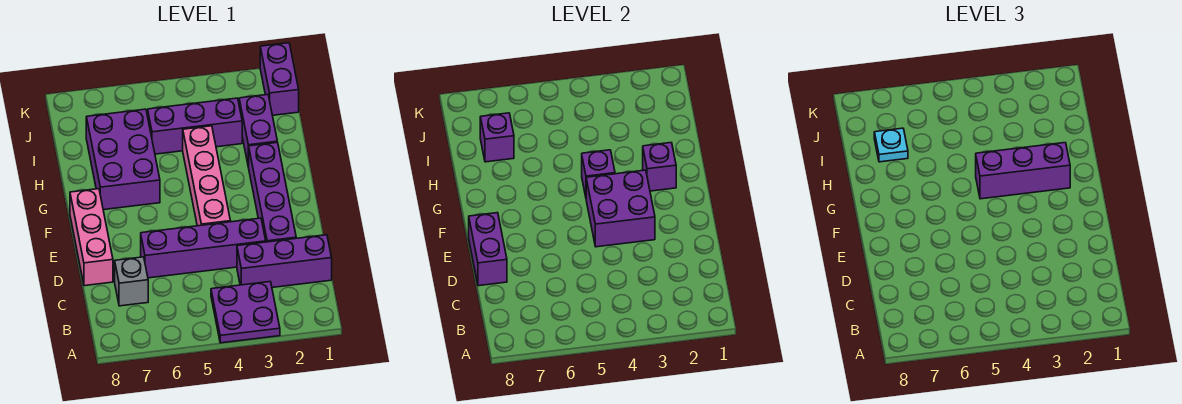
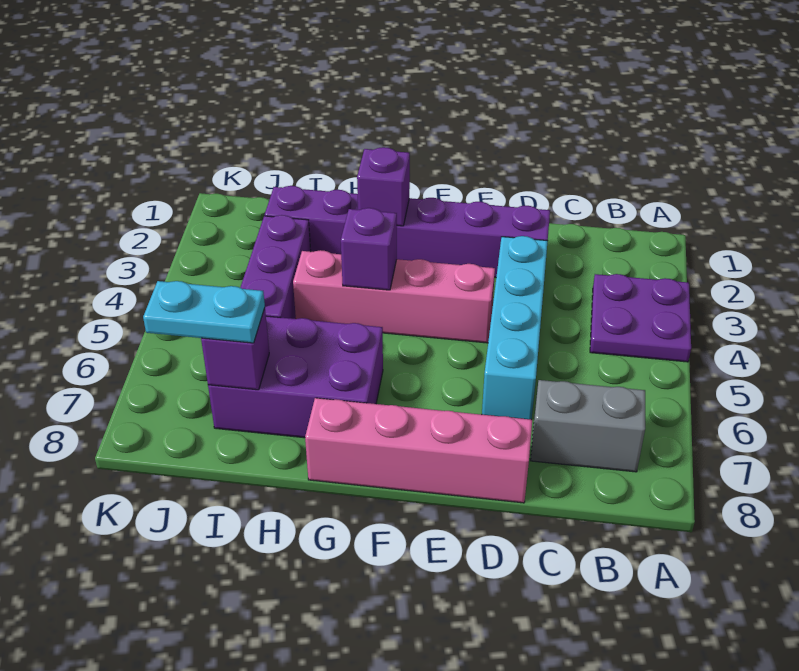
purple 1x3 brick [237,235,332,287] -> none
grey 1x1 brick [115,257,148,306] -> grey 1x2 brick [531,380,645,472]
purple 1x4 brick [141,218,266,278] -> cyan 1x4 brick [482,236,548,420]
pink 1x3 brick [70,189,113,286] -> pink 1x4 brick [305,398,532,503]
purple 1x2 brick [469,213,507,286] -> none
purple 2x2 brick [586,170,655,247] -> none
purple 1x3 brick [976,143,1070,199] -> none
cyan 1x1 plate [874,128,908,162] -> cyan 1x2 plate [143,281,265,343]
purple 1x2 brick [260,43,299,115] -> none

